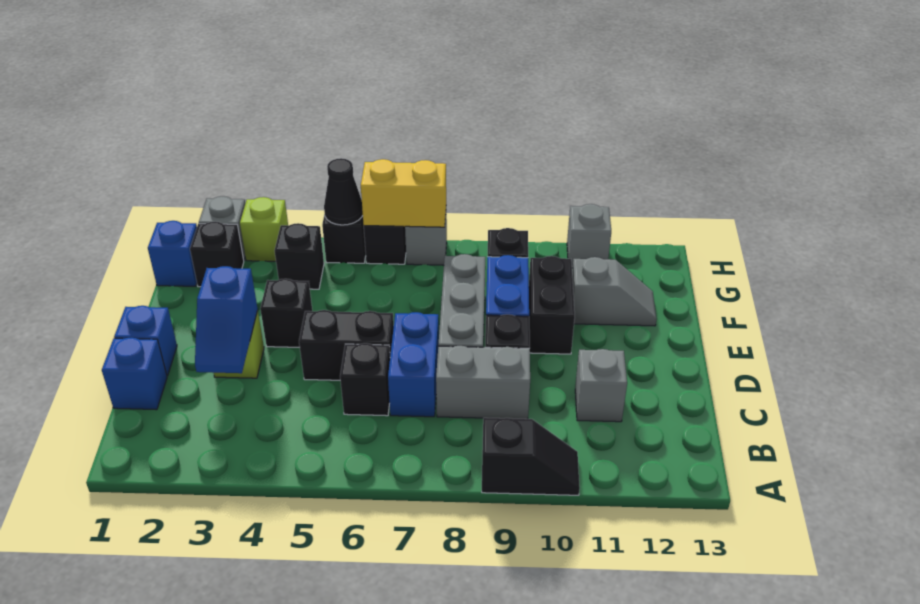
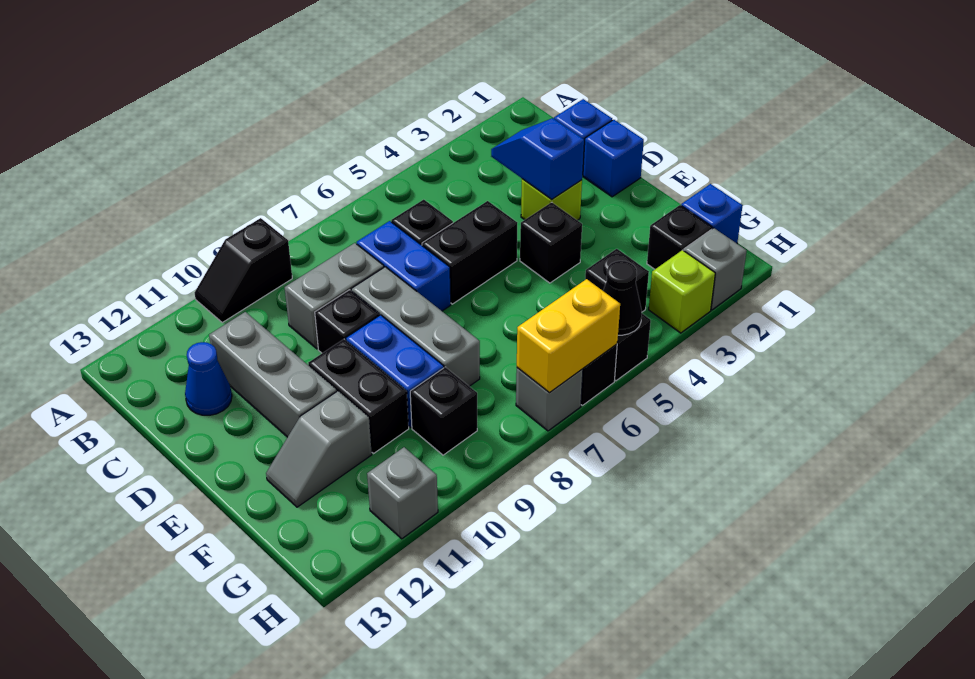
grey 1x1 brick [575,349,627,422] -> grey 1x3 brick [209,312,337,437]
none -> blue 1x1 cone [185,342,232,415]

